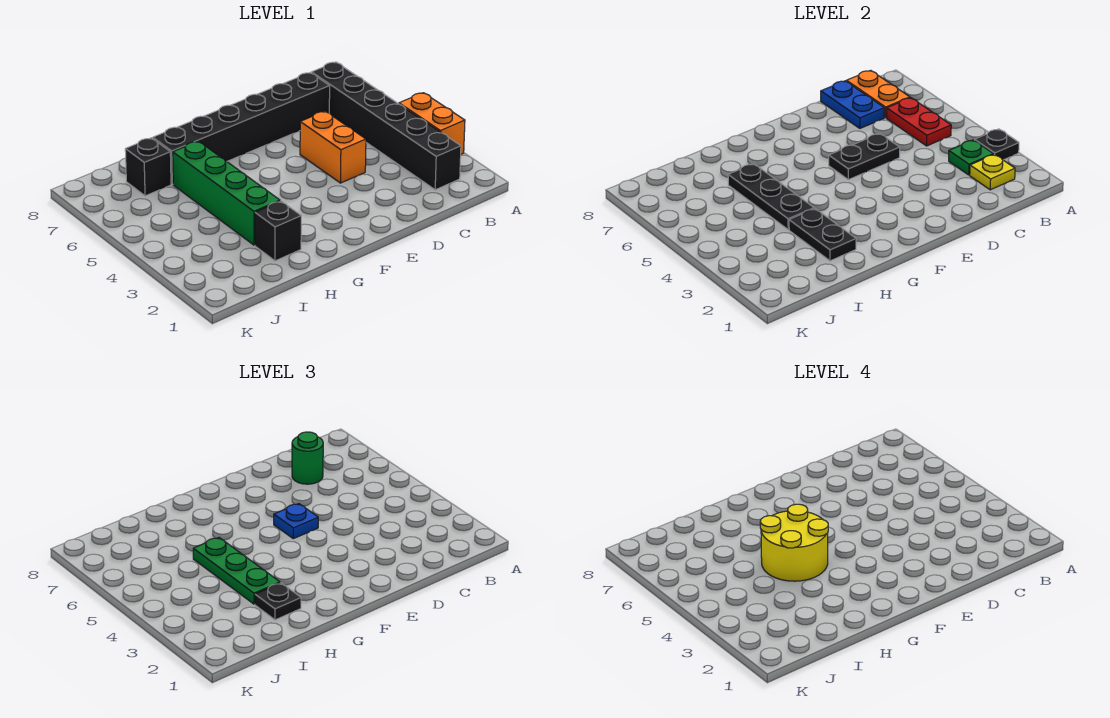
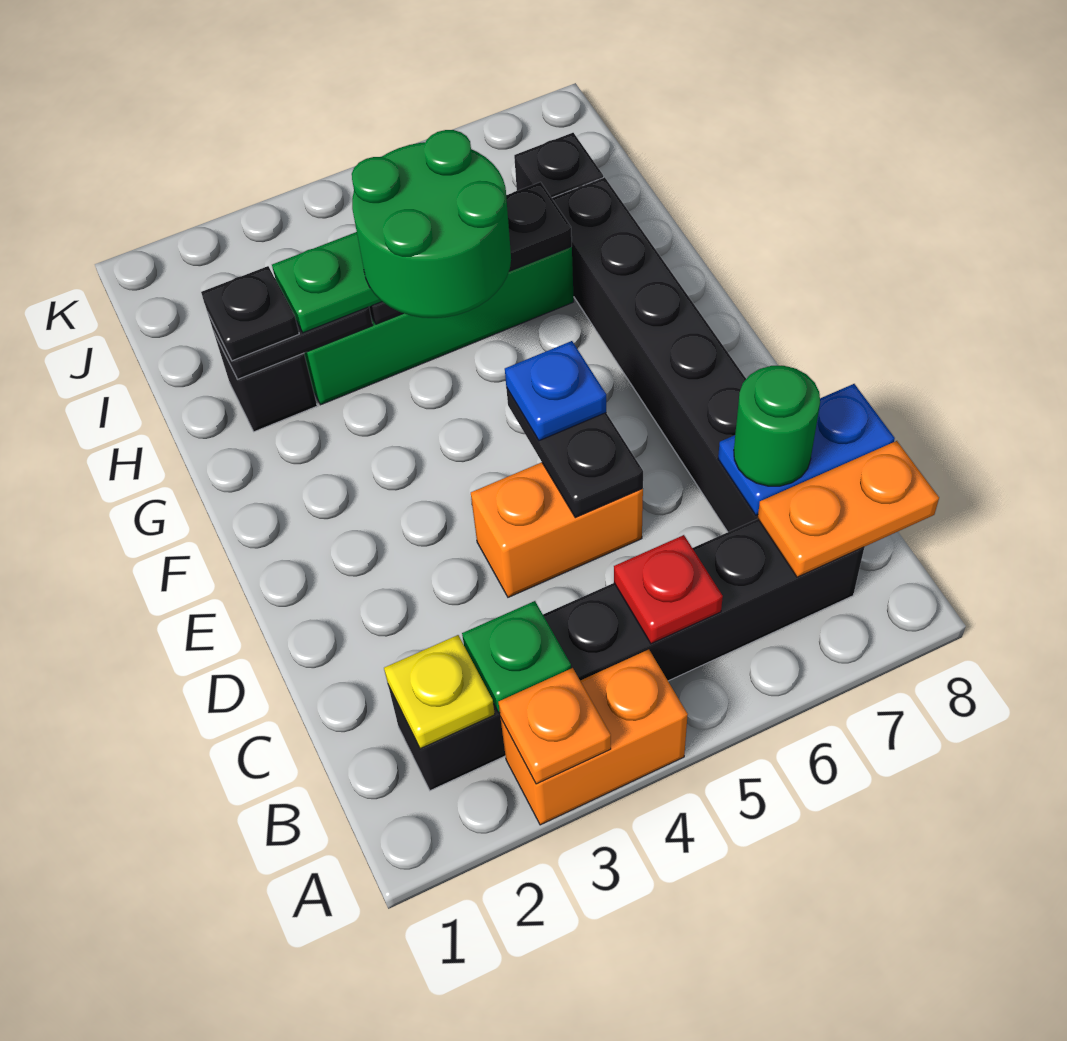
black 1x1 plate [974,129,1019,160] -> orange 1x1 plate [498,668,611,784]
red 1x2 plate [887,98,951,146] -> red 1x1 plate [614,535,723,644]
yellow 2x2 round brick [760,504,828,581] -> green 2x2 round brick [352,130,511,318]

